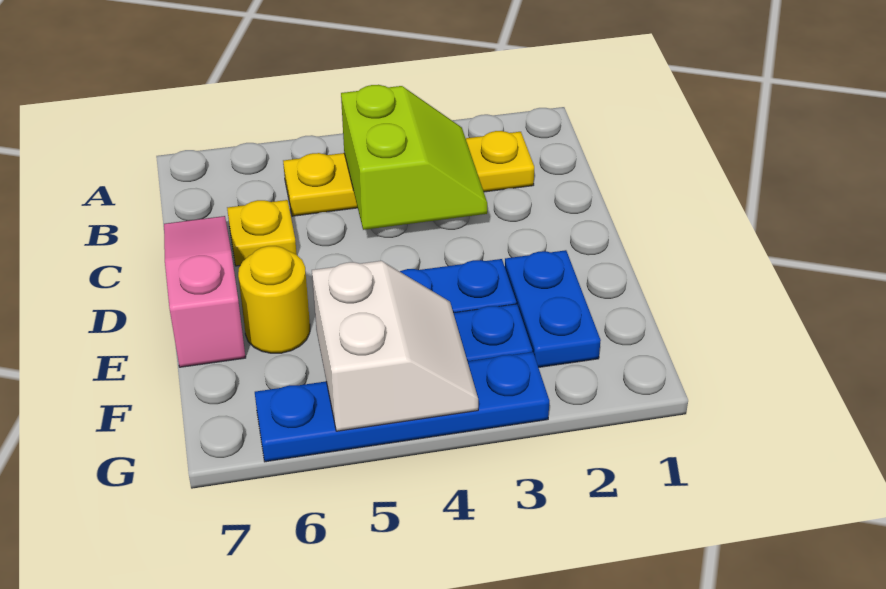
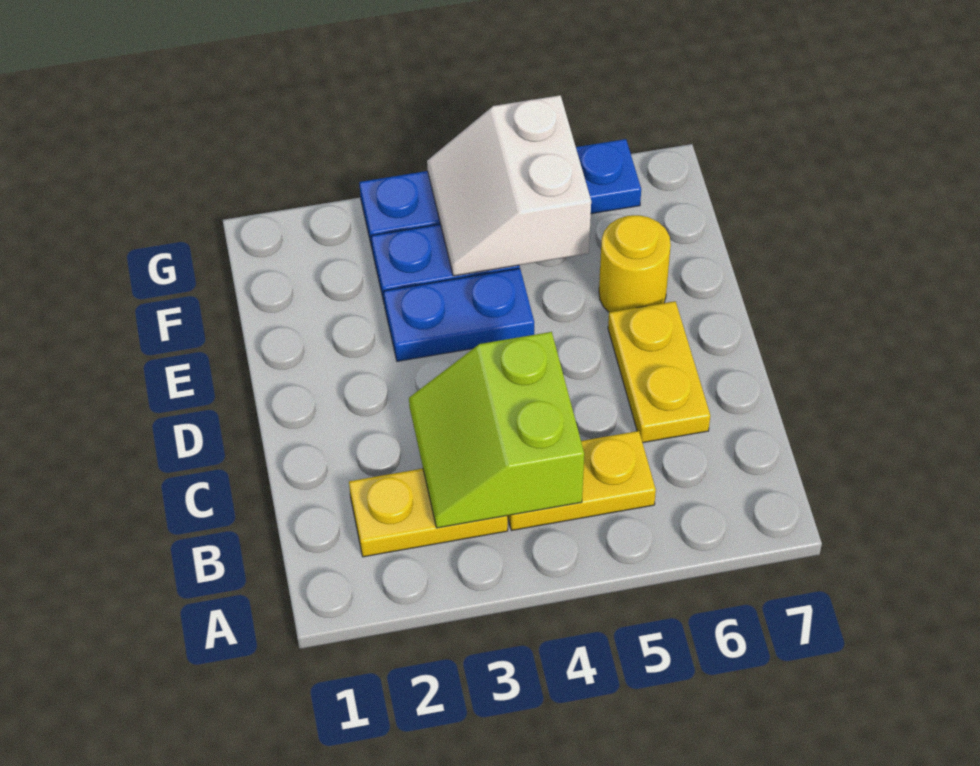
yellow 1x1 plate [227,200,297,266] -> yellow 1x2 plate [608,301,710,443]
pink 1x3 slope [164,216,246,367] -> none
blue 1x2 plate [505,250,601,367] -> none

